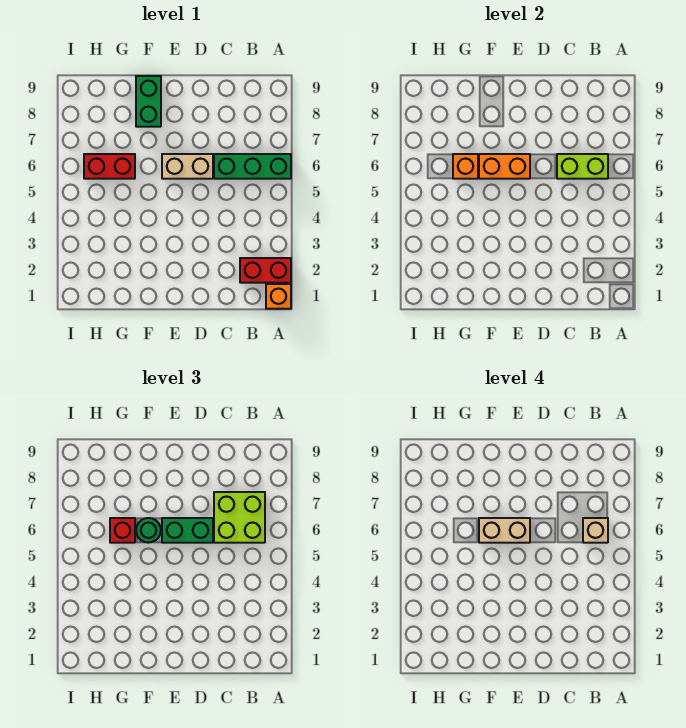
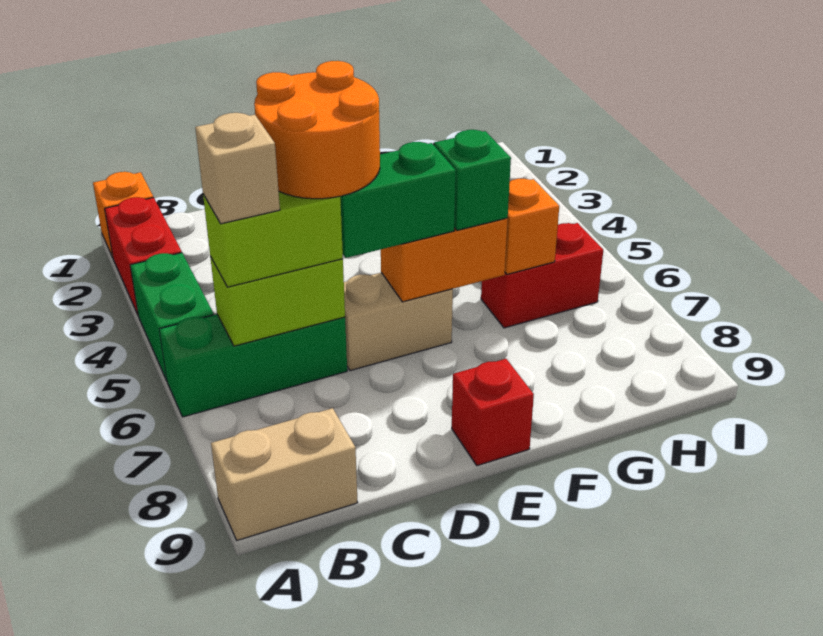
red 1x2 brick [240,258,291,283] -> red 1x2 brick turned to [105,197,182,315]
lime 2x2 brick [214,492,265,543] -> lime 1x2 brick [203,192,343,287]
none -> orange 2x2 round brick [254,61,380,199]
tan 1x2 brick [479,518,530,543] -> tan 1x2 brick moved to [211,408,358,540]
green 1x1 round brick [136,518,161,543] -> green 1x1 brick [434,130,511,230]
green 1x2 brick [136,76,161,127] -> green 1x2 brick moved to [130,253,214,380]
red 1x1 brick [110,518,135,543] -> red 1x1 brick moved to [452,359,534,466]

